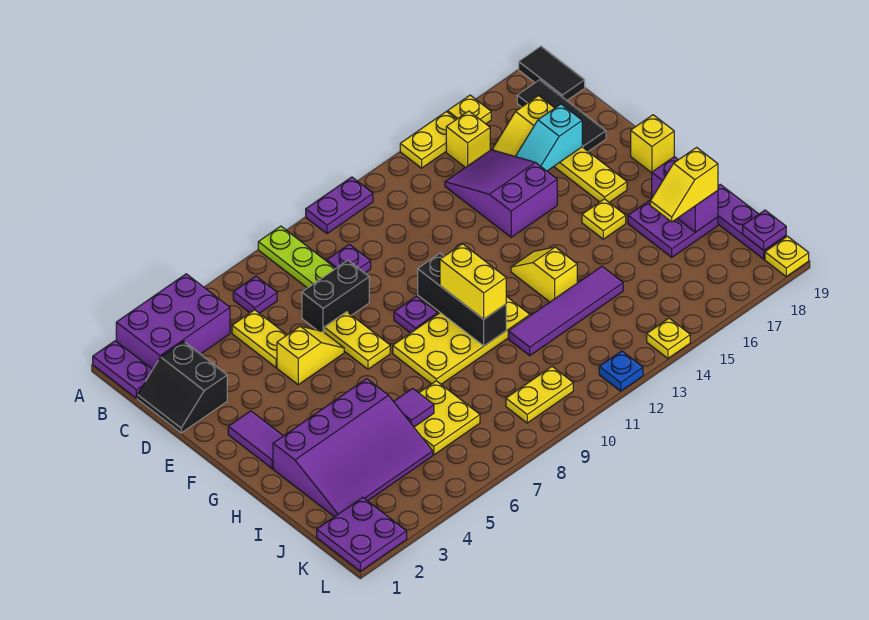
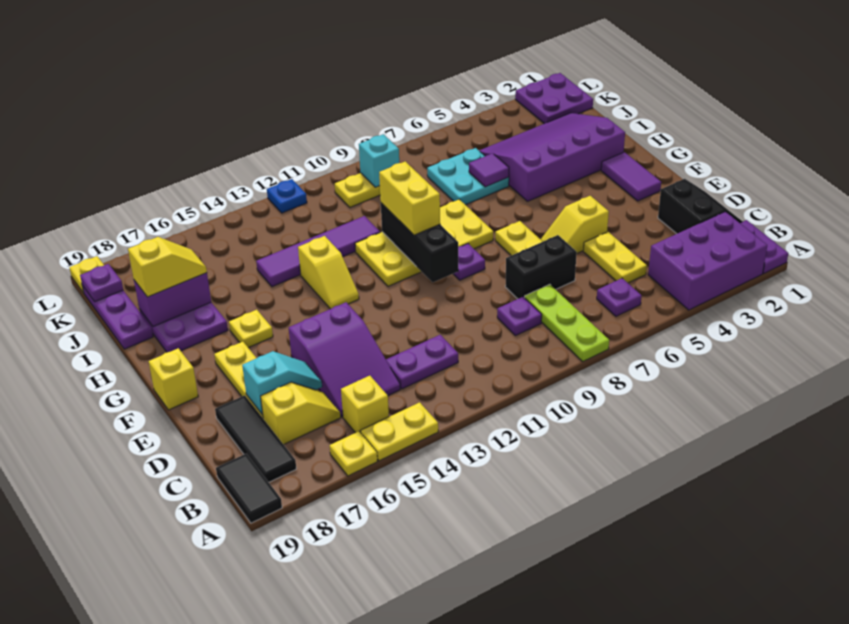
purple 1x2 plate [306,177,373,234] -> purple 1x2 plate moved to [386,335,458,389]
purple 1x2 brick [652,157,718,232] -> purple 1x2 brick turned to [134,273,211,327]
yellow 2x2 plate [414,381,480,455] -> cyan 2x2 plate [427,148,509,205]
none -> cyan 1x1 brick [359,134,399,187]
yellow 1x1 plate [647,318,690,358] -> none

